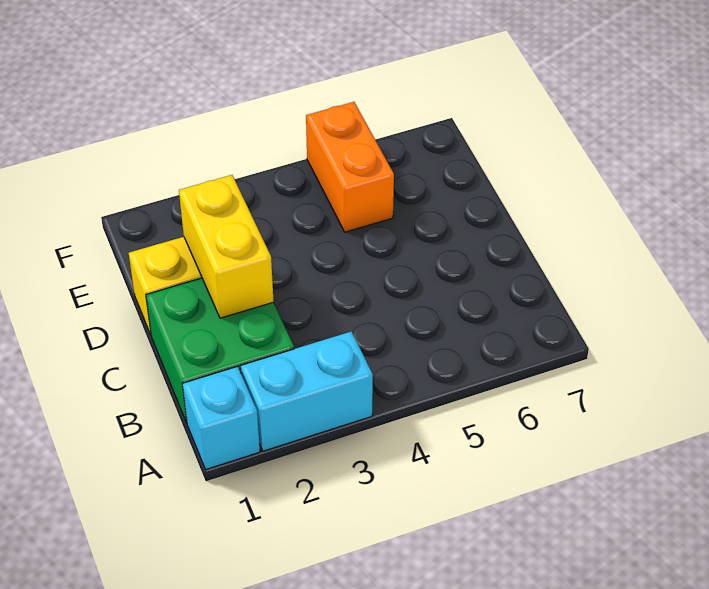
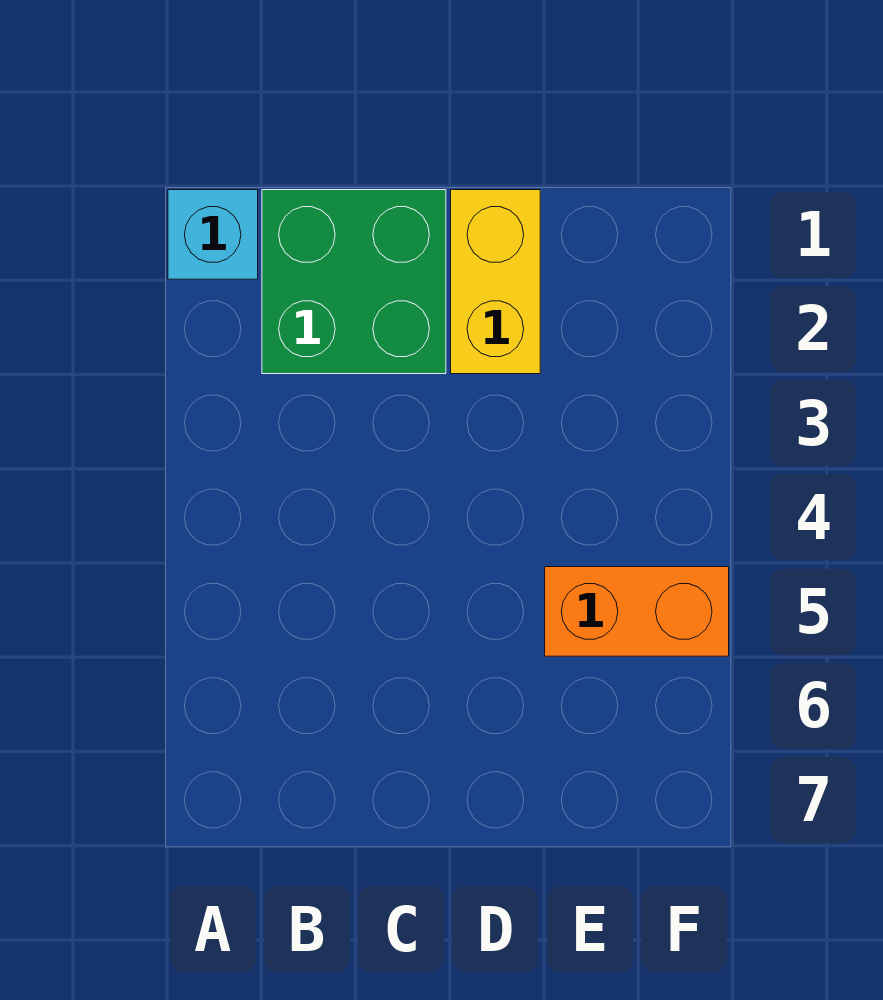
cyan 1x2 brick [241,332,373,451] -> none
yellow 1x2 brick [179,175,274,318] -> none

